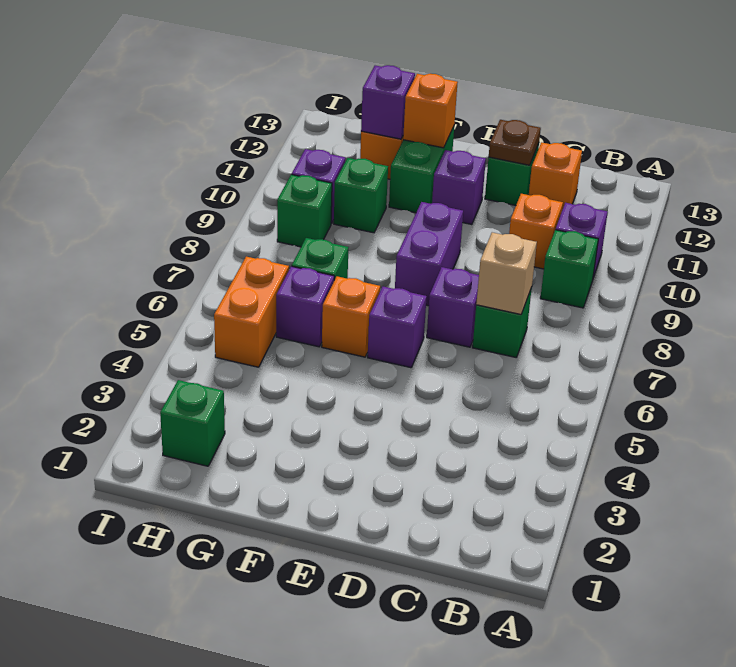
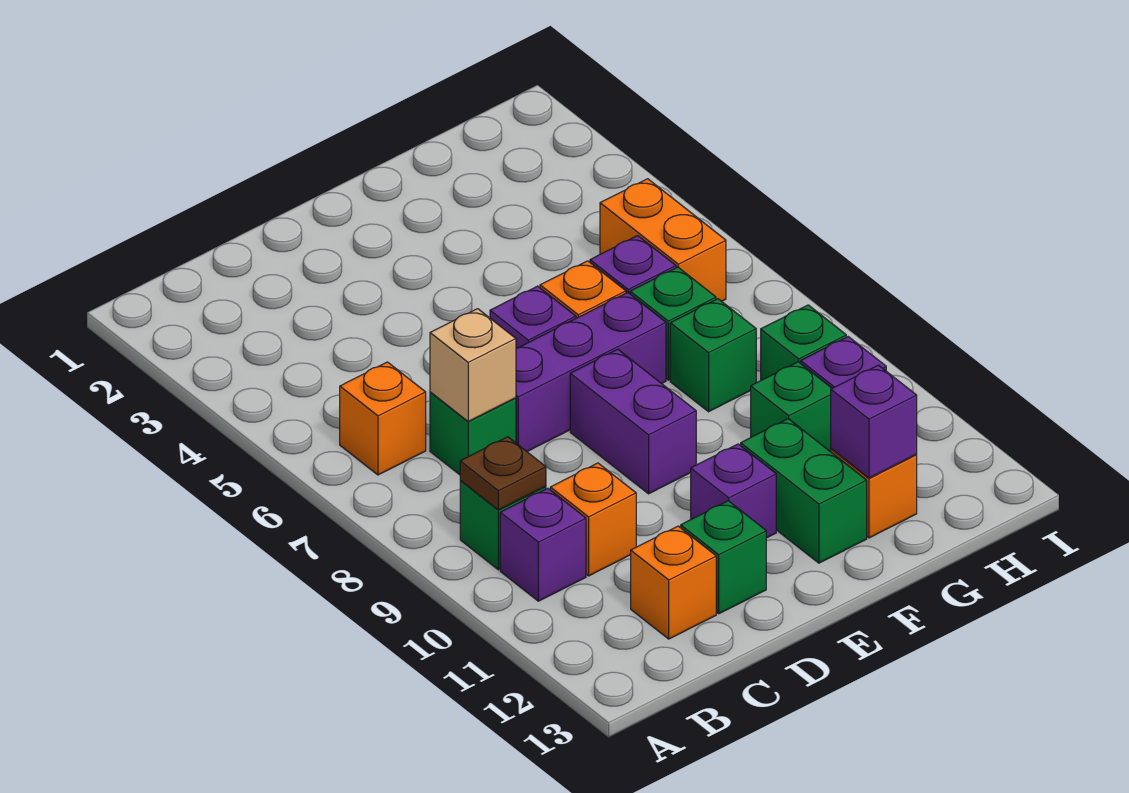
purple 1x1 brick [427,267,479,347] -> purple 1x3 brick [516,293,666,452]
brown 1x1 plate [489,120,541,165] -> brown 1x1 plate moved to [460,437,546,510]
orange 1x1 brick [403,74,458,148] -> orange 1x1 brick moved to [340,362,426,475]
green 1x1 brick [160,380,225,466] -> green 1x1 brick moved to [670,299,756,412]

